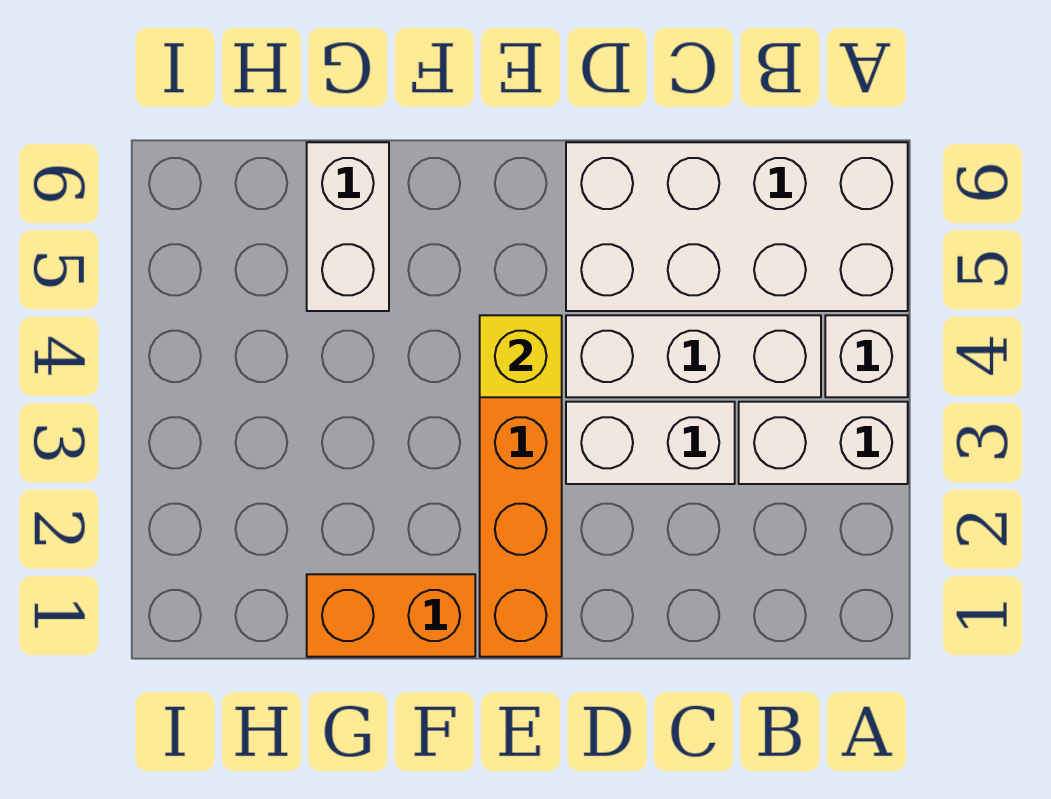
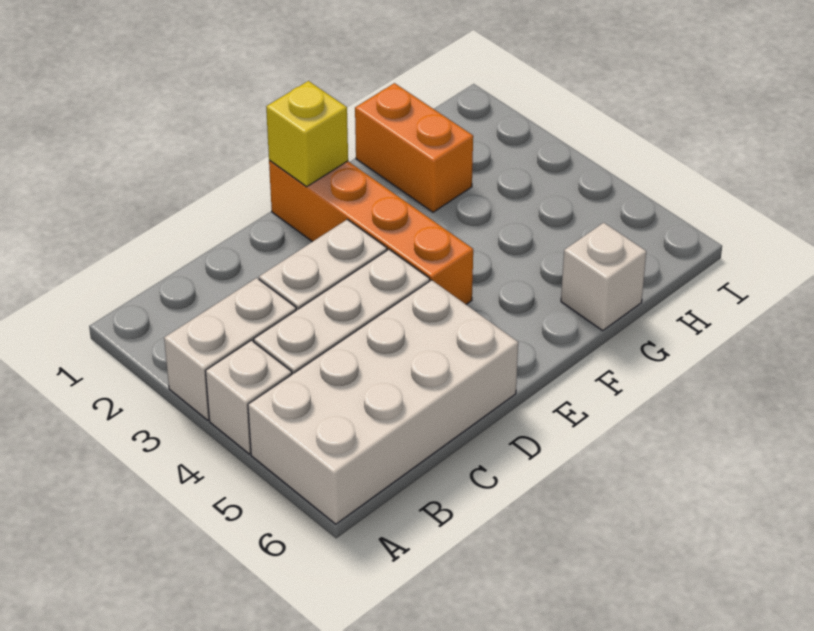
yellow 1x1 brick [480,315,562,397] -> yellow 1x1 brick moved to [266,81,348,187]
orange 1x2 brick [307,574,475,657] -> orange 1x2 brick turned to [355,83,473,212]
white 1x2 brick [307,142,389,311] -> white 1x1 brick [561,223,646,330]

